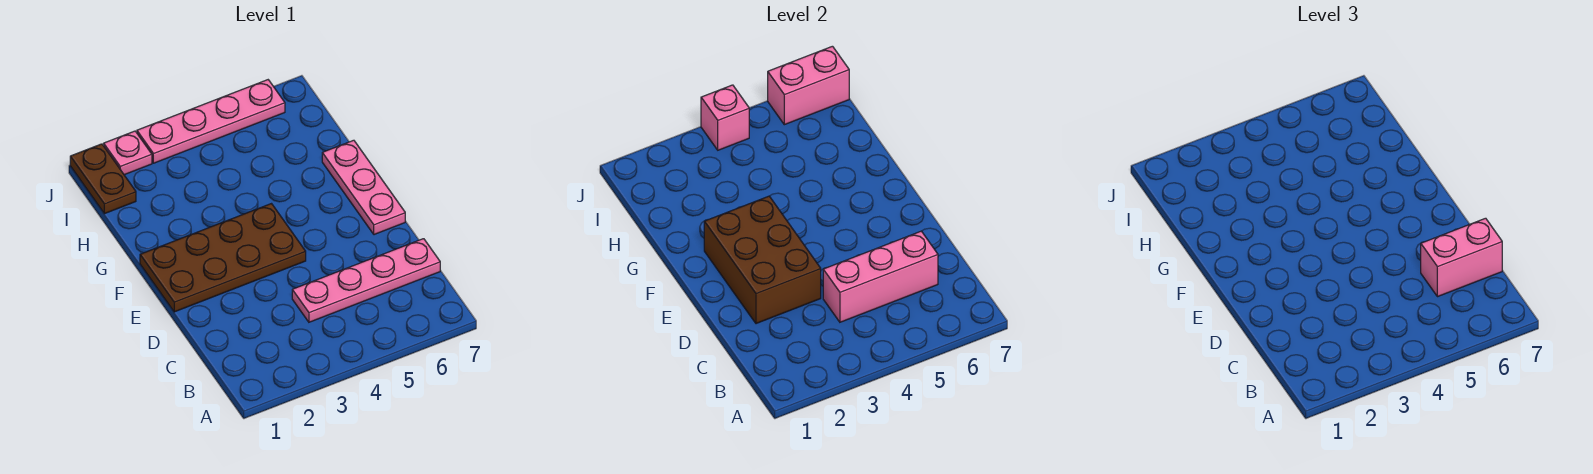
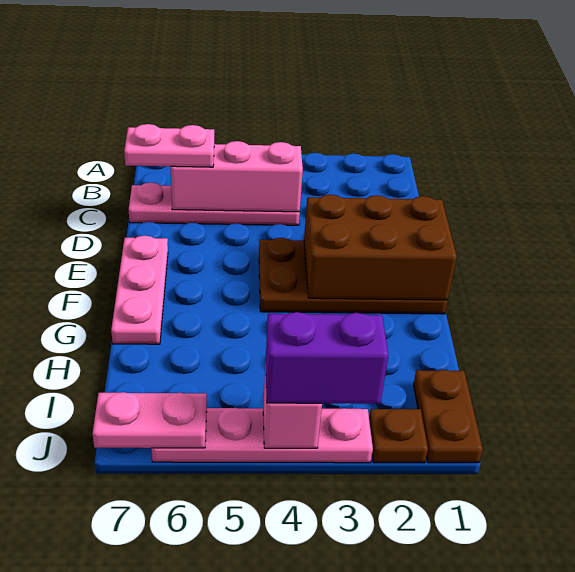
pink 1x2 brick [1421,218,1502,297] -> pink 1x2 plate [124,124,214,167]
brown 2x3 brick [704,196,821,324] -> brown 2x3 brick turned to [304,194,457,300]
pink 1x1 plate [104,131,152,175] -> brown 1x1 plate [369,409,428,463]
none -> purple 1x2 brick [266,312,388,404]
pink 1x2 brick [768,46,849,125] -> pink 1x2 plate [92,392,207,448]

